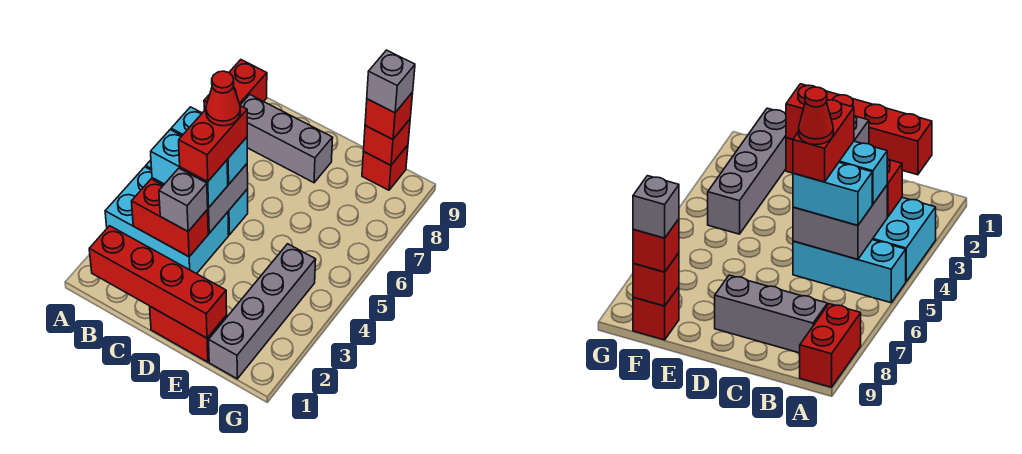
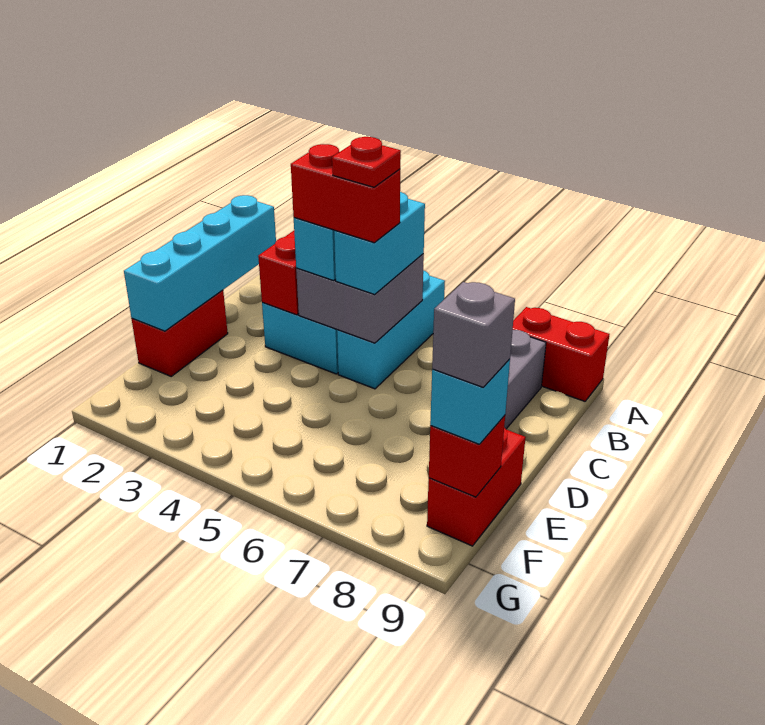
red 1x4 brick [89,226,227,338] -> cyan 1x4 brick [124,195,276,331]
grey 1x1 brick [159,168,208,231] -> none
red 1x1 cone [206,71,241,126] -> red 1x1 plate [332,137,401,187]
grey 1x4 brick [209,244,316,379] -> none
red 1x1 brick [362,145,408,190] -> red 1x2 brick [427,428,526,546]
red 1x1 brick [365,92,413,139] -> cyan 1x1 brick [430,359,510,444]

